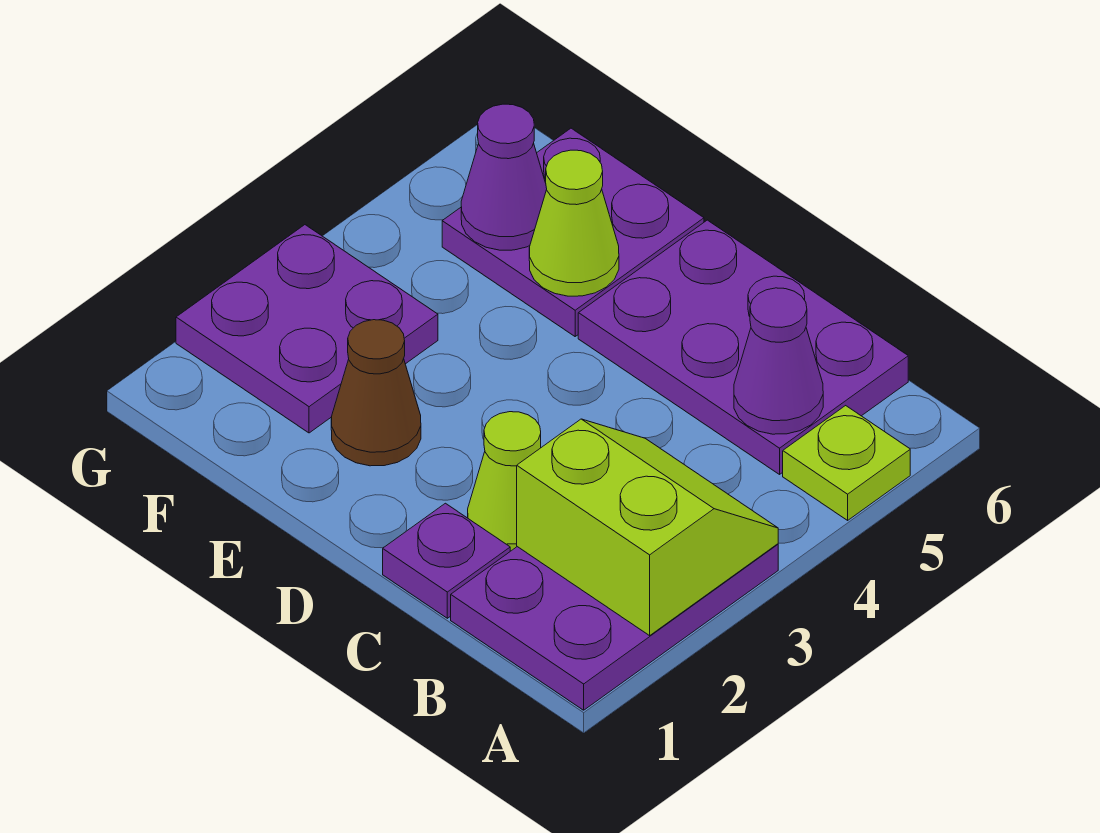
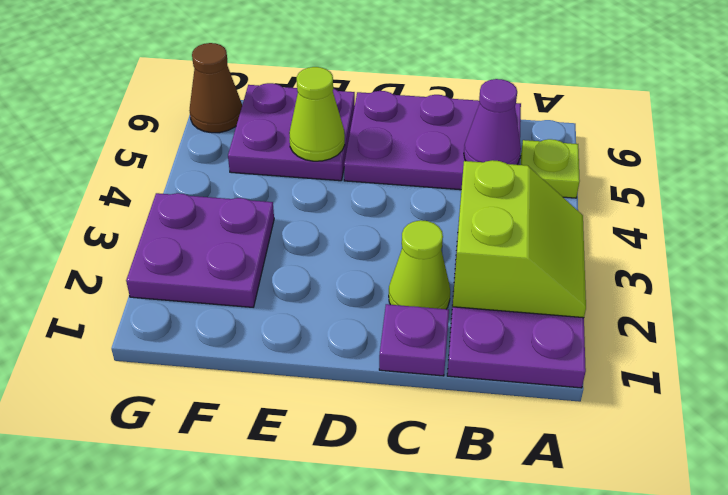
lime 2x2 slope [517,419,778,636] -> lime 2x2 slope turned to [453,160,586,318]
brown 1x1 cone [331,320,421,466] -> brown 1x1 cone moved to [189,43,242,133]
purple 1x1 cone [461,104,547,250] -> none

